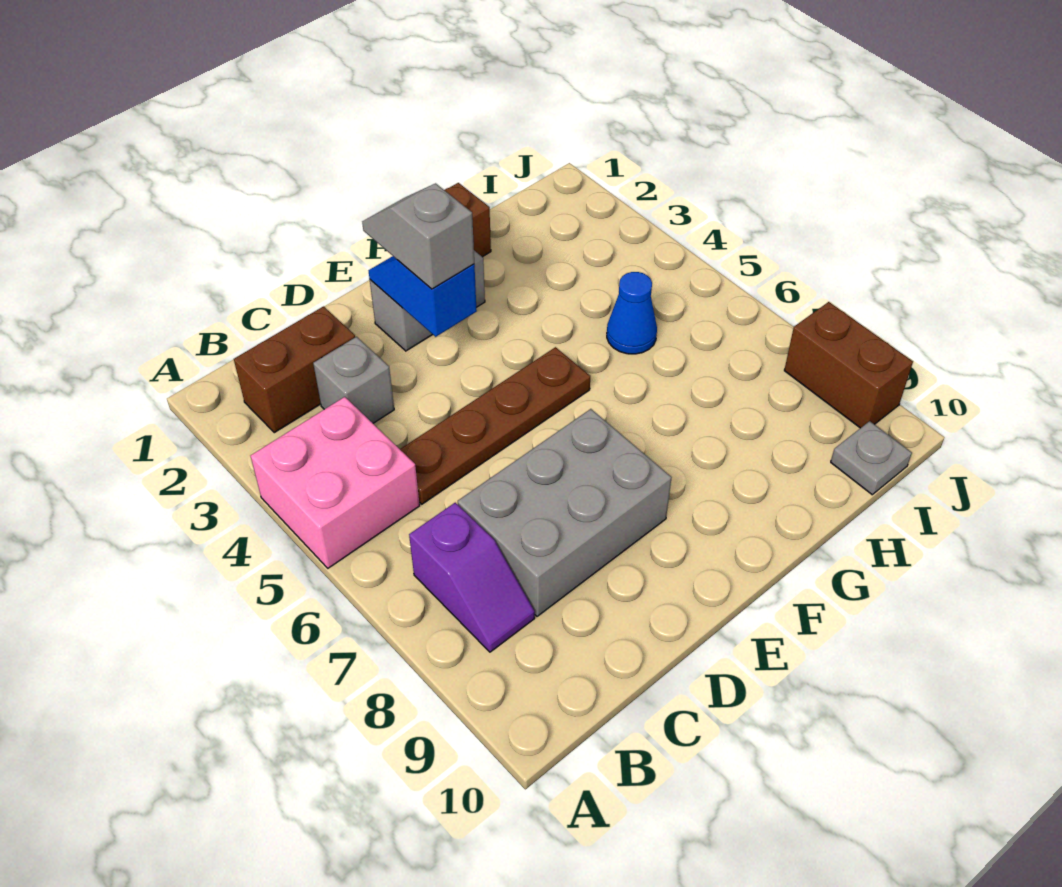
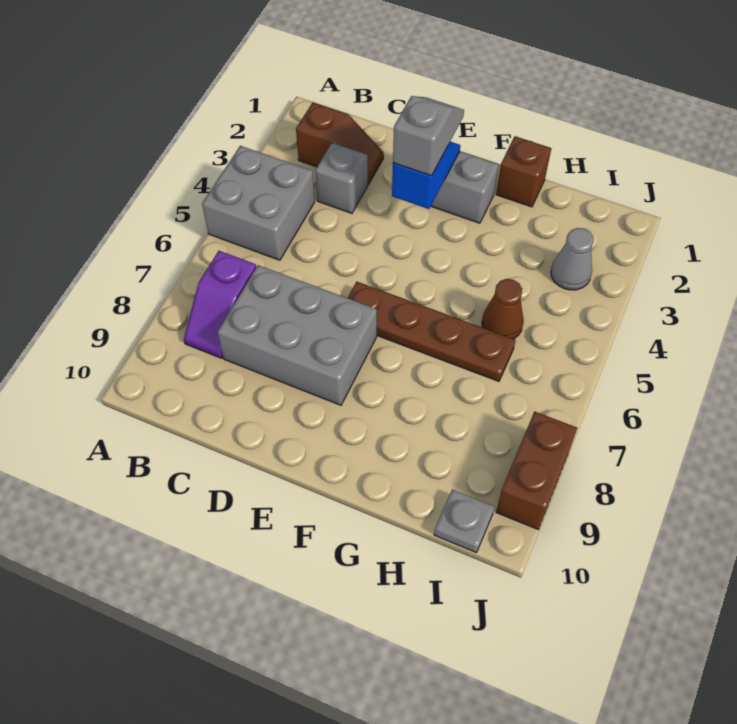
pink 2x2 brick [251,397,420,568] -> grey 2x2 brick [202,146,315,260]
brown 1x2 brick [234,306,355,433] -> brown 1x2 slope [296,103,384,184]
brown 1x4 plate [400,347,590,504] -> brown 1x4 plate moved to [348,282,515,381]
blue 1x1 cone [607,272,657,354] -> brown 1x1 cone [482,279,524,339]
none -> grey 1x1 cone [551,228,593,290]

